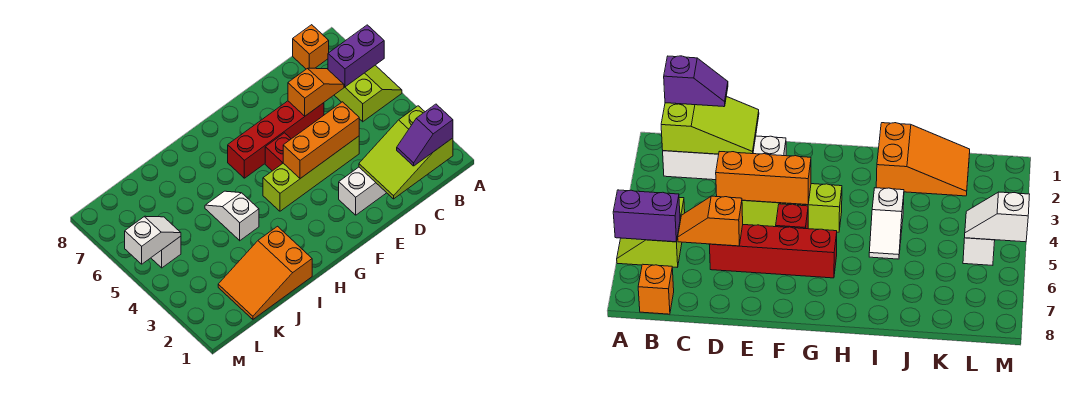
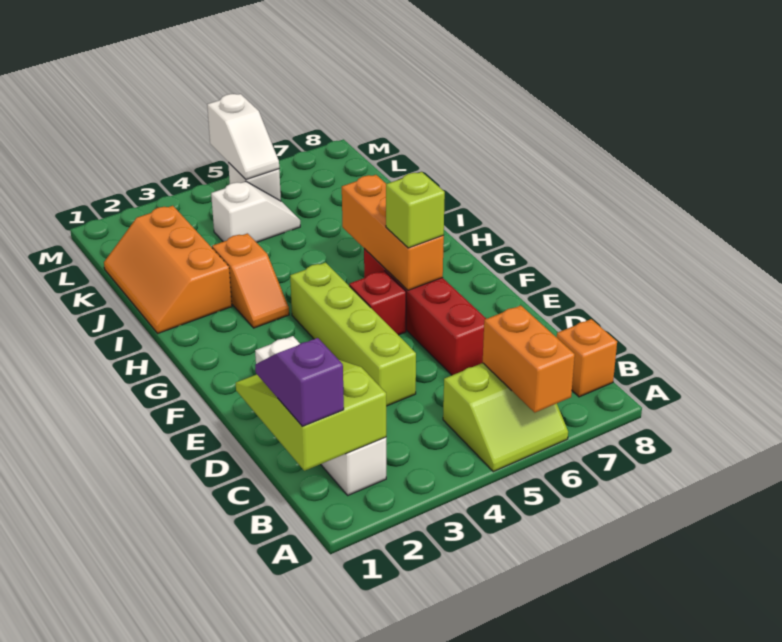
purple 1x2 brick [328,25,384,87] -> orange 1x2 brick [483,305,575,412]
orange 1x2 slope [288,68,344,116] -> orange 1x2 slope moved to [212,233,289,328]
orange 1x3 brick [283,102,359,179] -> orange 1x3 brick moved to [342,175,444,290]
none -> lime 1x1 brick [386,172,445,248]
orange 2x3 slope [218,226,312,319] -> orange 2x3 slope turned to [104,206,232,333]
white 1x2 slope [205,191,259,241] -> white 1x2 slope moved to [211,181,300,242]

